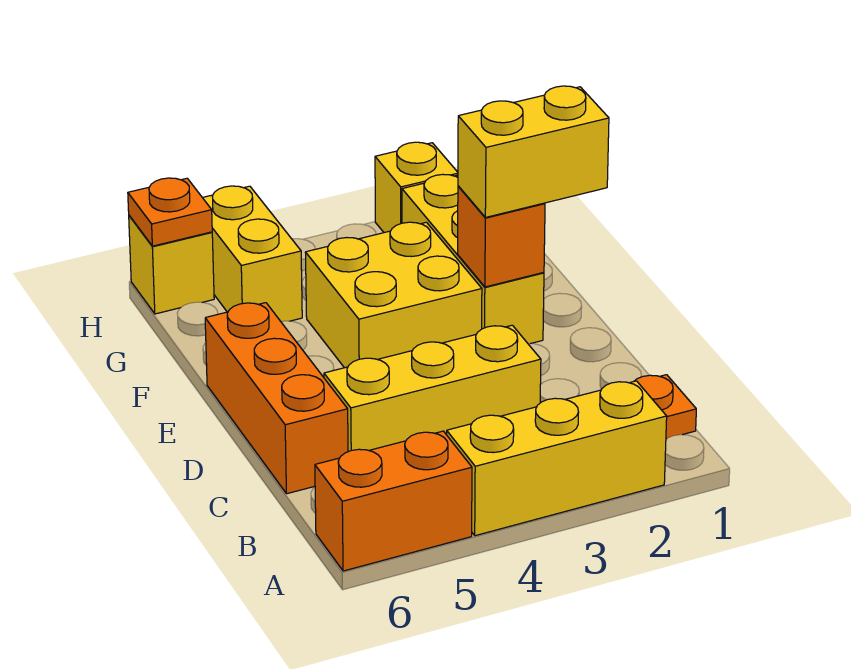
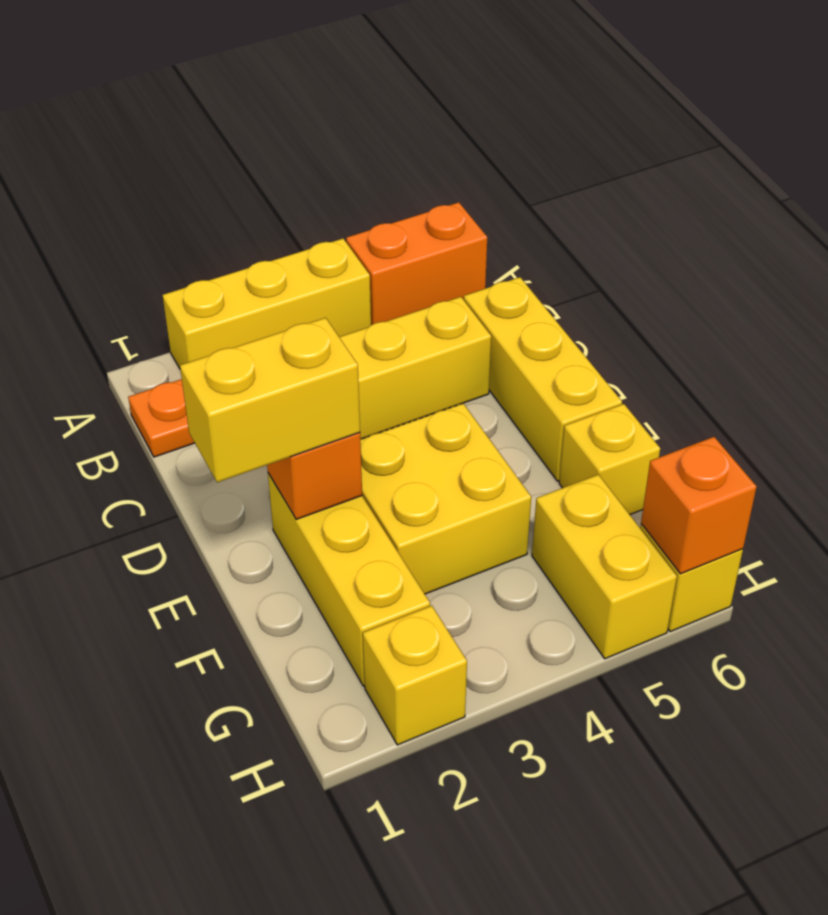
orange 1x3 brick [205,303,348,494] -> yellow 1x3 brick [464,277,622,481]
none -> yellow 1x1 brick [559,404,660,514]
orange 1x1 plate [128,178,212,246] -> orange 1x1 brick [641,437,757,574]

